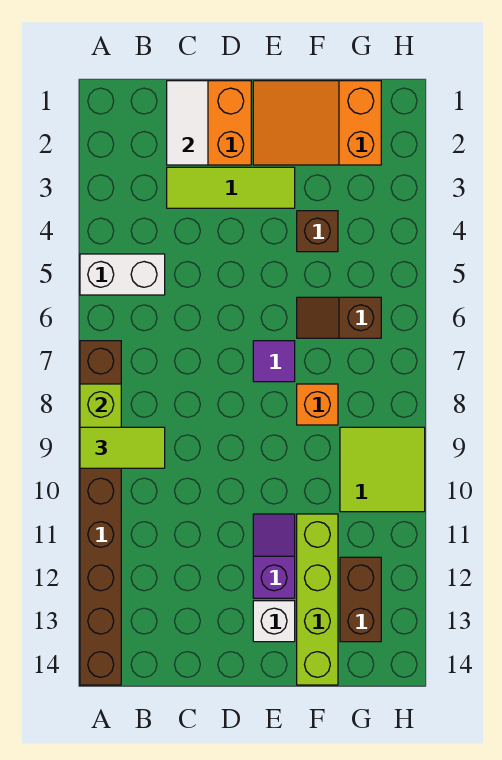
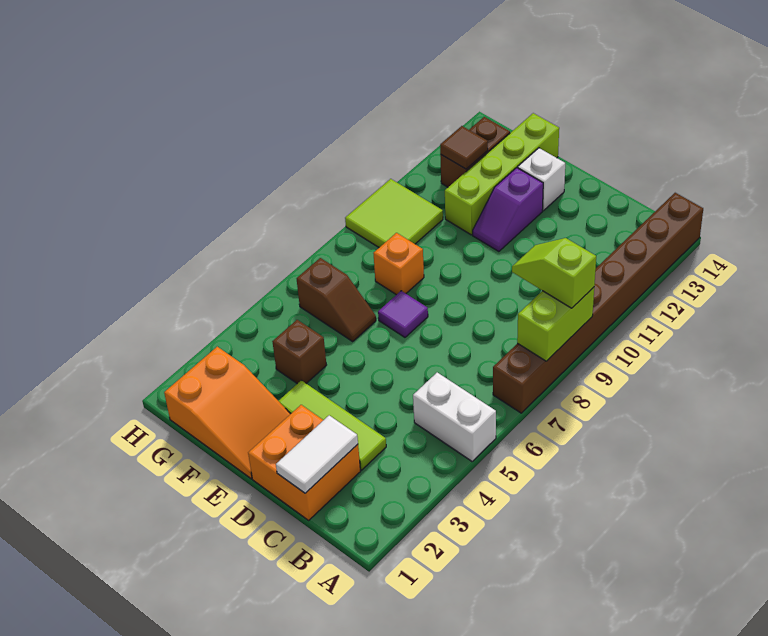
lime 1x2 tile [80,427,165,468] -> lime 1x2 slope [512,238,596,308]
none -> brown 1x1 tile [440,126,488,169]

